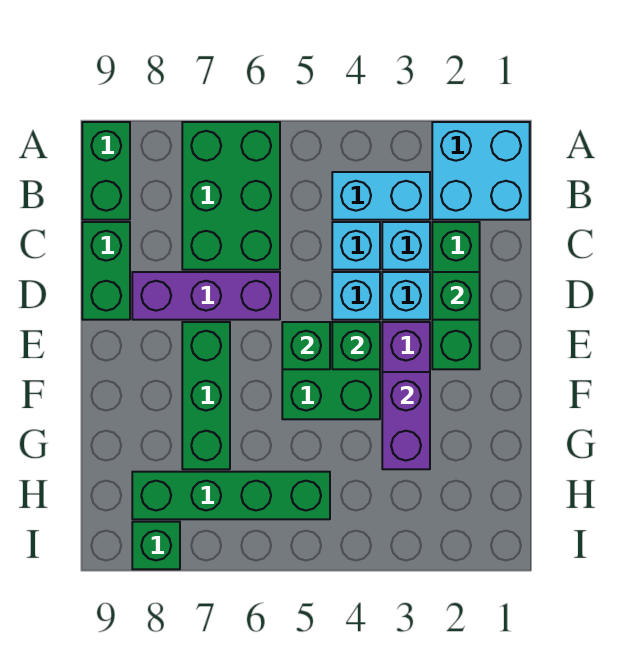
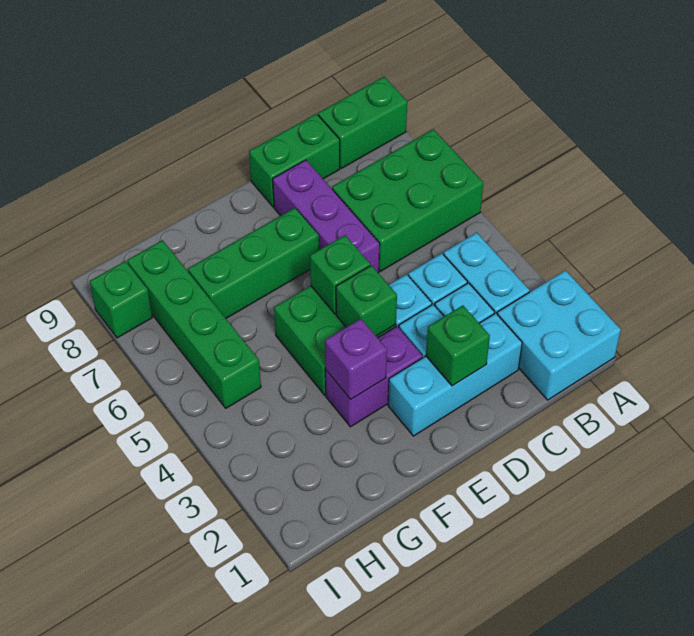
green 1x3 brick [432,222,480,369] -> cyan 1x3 brick [388,313,522,436]
purple 1x2 brick [382,372,430,469] -> purple 1x1 brick [325,319,387,399]

